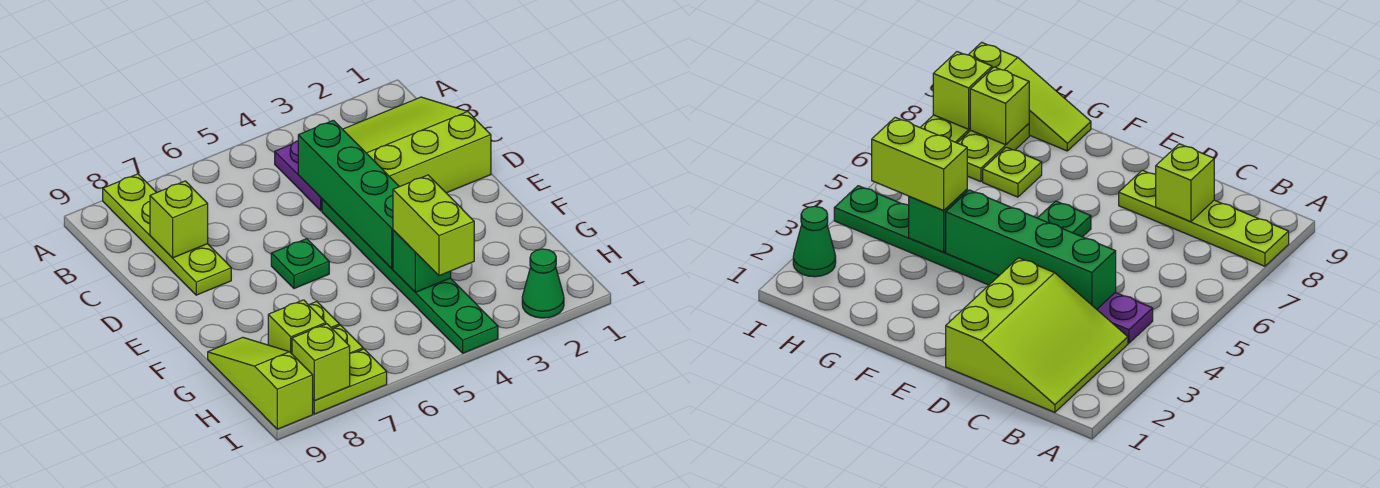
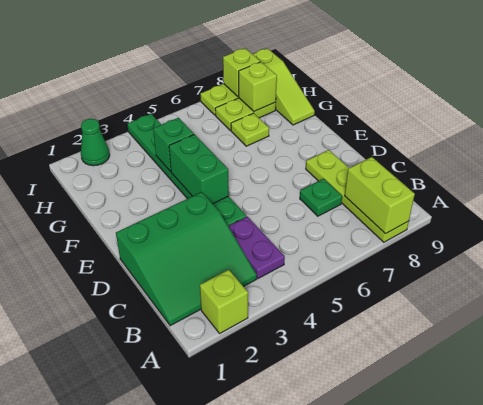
lime 3x3 slope [343,97,491,193] -> green 3x3 slope [116,192,257,326]
green 1x4 brick [298,120,399,269] -> green 1x2 brick [169,134,229,204]
lime 1x1 brick [150,181,208,258] -> lime 1x1 brick moved to [200,270,248,333]
green 1x1 plate [271,239,329,289] -> green 1x1 plate moved to [300,179,342,216]
lime 1x2 brick [393,175,474,276] -> lime 1x2 brick moved to [345,157,415,234]

